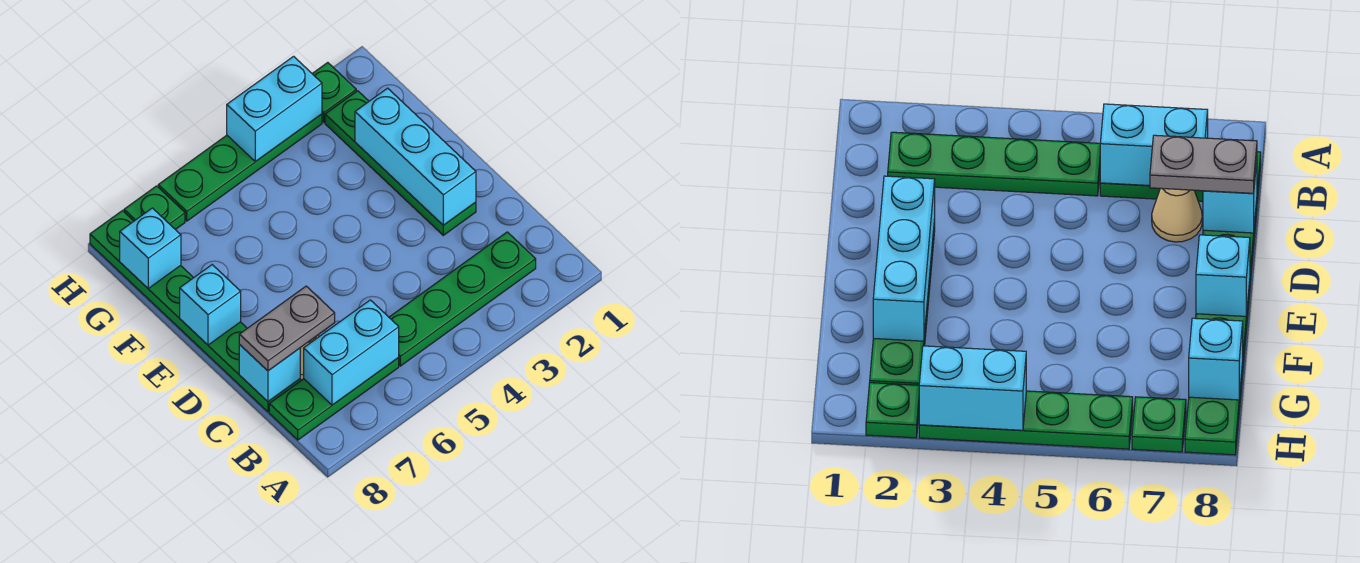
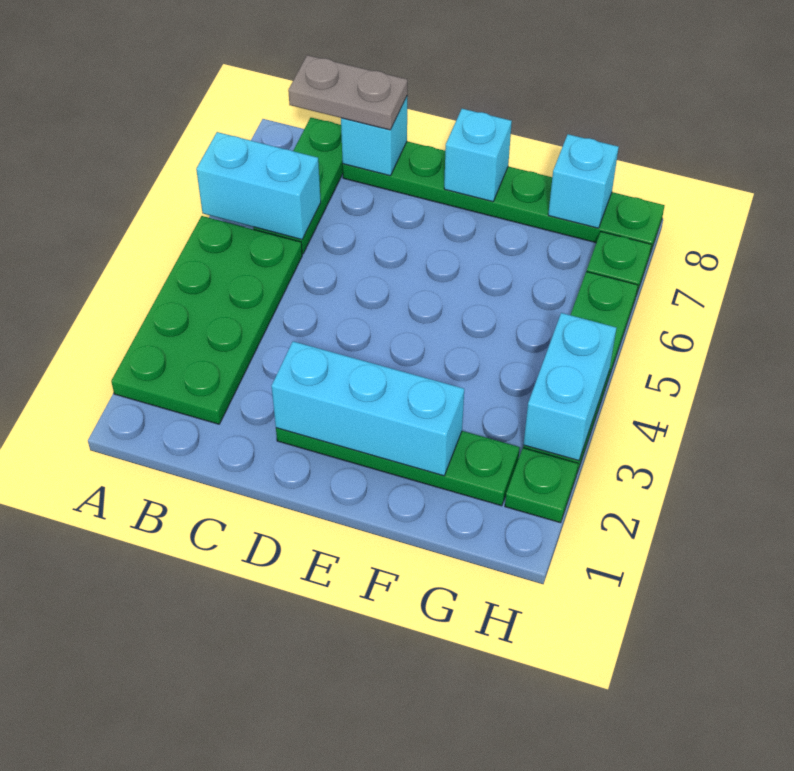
green 1x4 plate [389,232,536,366] -> green 2x4 plate [111,216,302,424]
cyan 1x2 brick [304,300,399,405] -> cyan 1x2 brick turned to [196,132,321,240]
tan 1x1 cone [1152,188,1202,242] -> none
grey 1x2 plate [239,286,335,371] -> grey 1x2 plate turned to [288,55,407,130]

